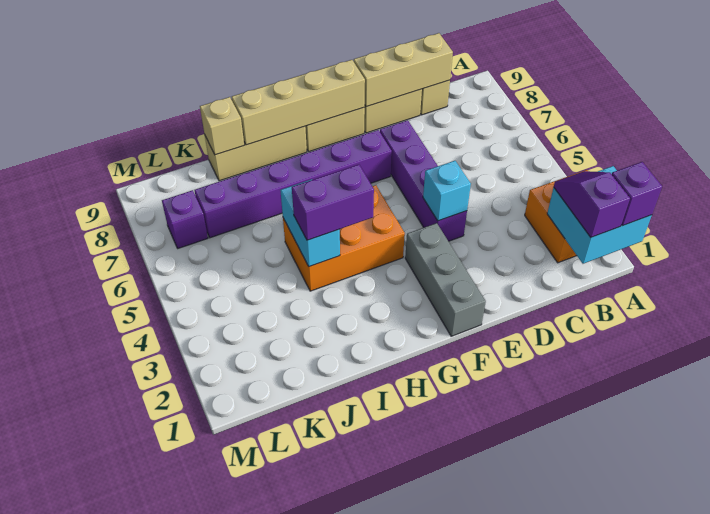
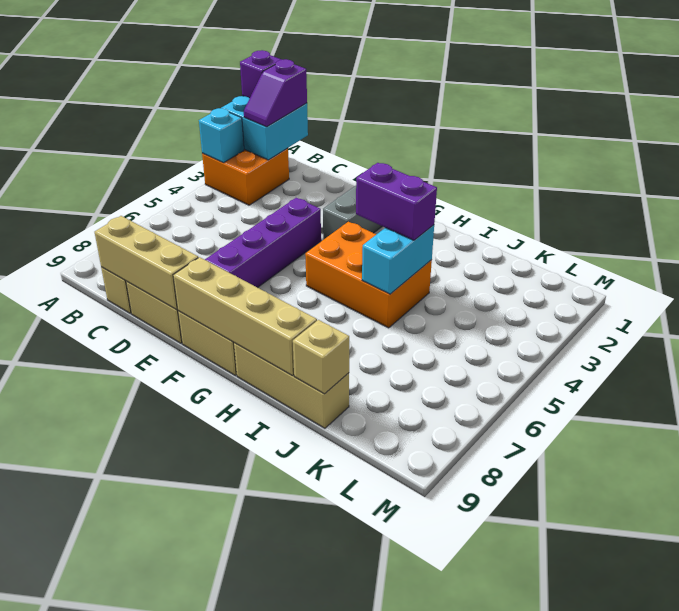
cyan 1x1 brick [423,161,471,221] -> cyan 1x1 brick moved to [199,108,244,163]
purple 1x6 brick [195,130,392,238] -> none
purple 1x1 brick [162,190,208,248] -> none

